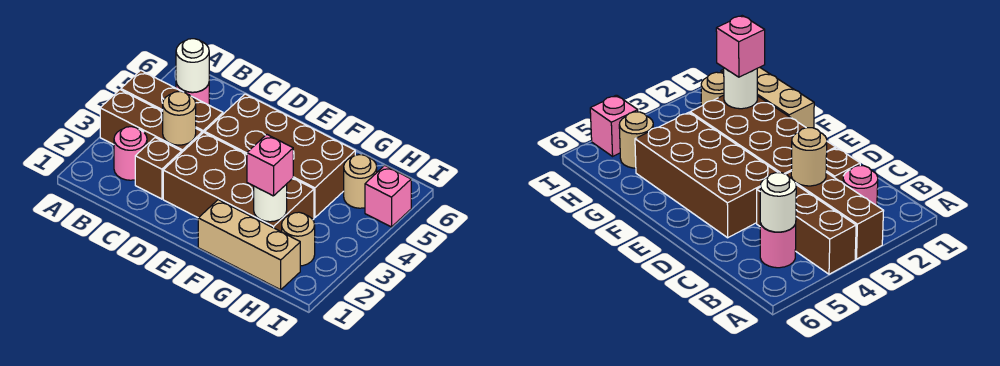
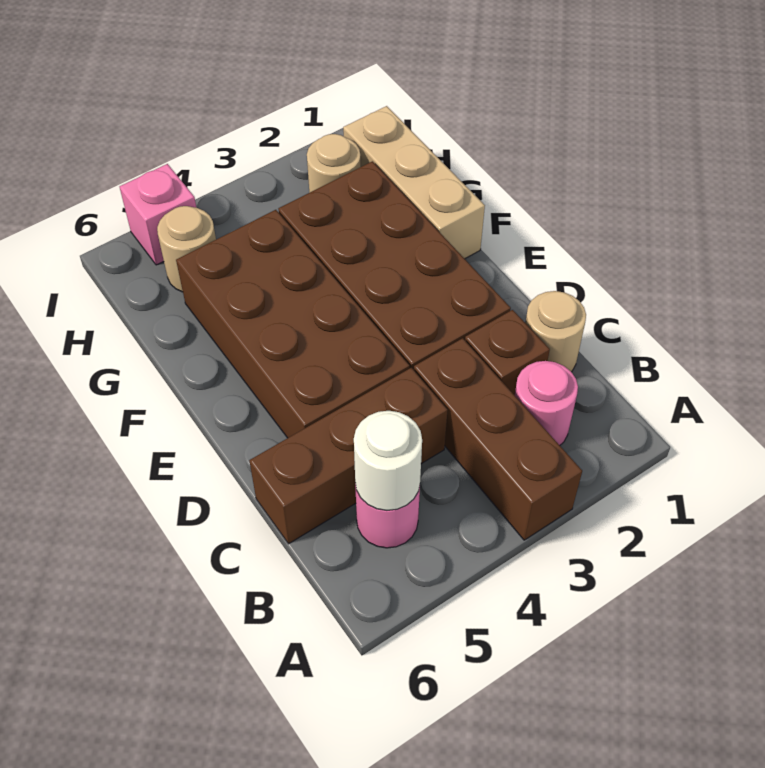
brown 1x3 brick [121,70,223,133] -> brown 1x3 brick turned to [249,368,448,544]
tan 1x1 round brick [163,91,196,145] -> tan 1x1 round brick moved to [525,291,586,372]
white 1x1 round brick [254,184,287,222] -> none
pink 1x1 brick [247,134,293,196] -> none

